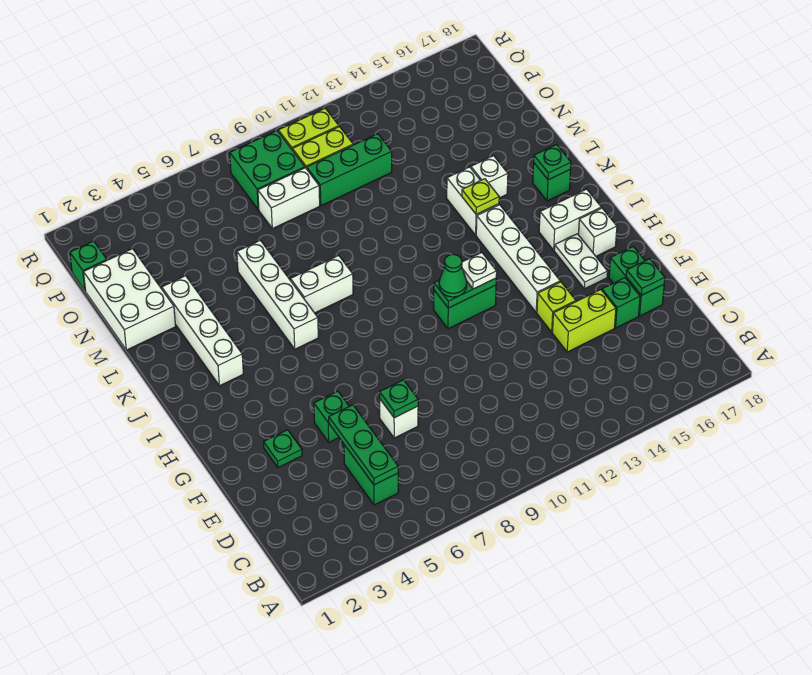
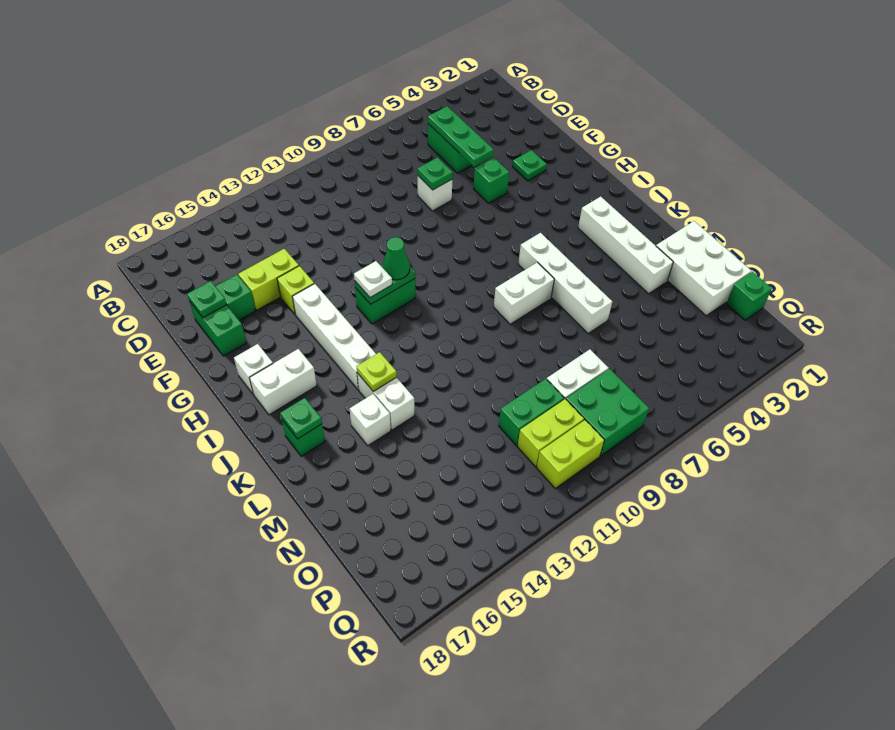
white 1x2 plate [554,234,608,289] -> none
green 1x3 brick [307,134,392,206] -> green 1x2 brick [499,379,564,446]

